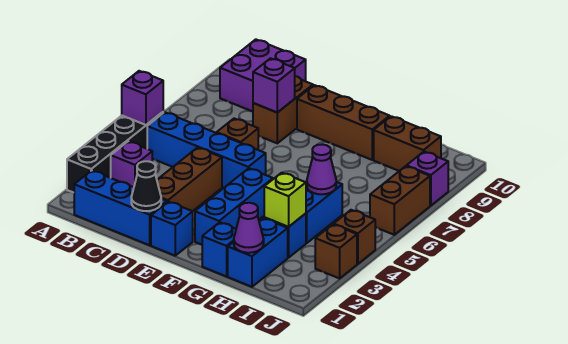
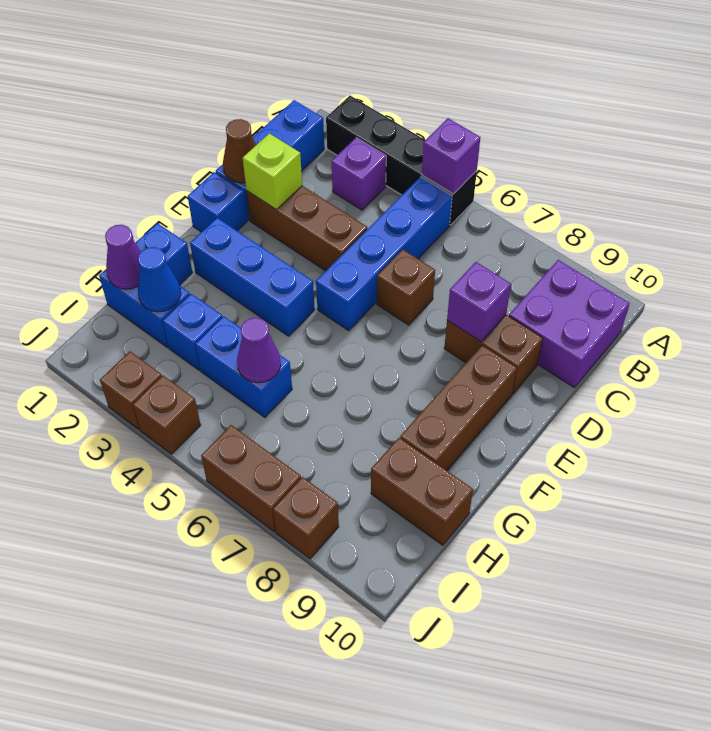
black 1x1 cone [131,161,161,211] -> brown 1x1 cone [223,119,256,183]
none -> blue 1x1 cone [138,247,181,312]
lime 1x1 brick [264,173,306,227] -> lime 1x1 brick moved to [243,133,302,210]
brown 1x2 brick [374,116,441,171] -> brown 1x2 brick turned to [371,438,473,545]
purple 1x1 brick [407,152,448,206] -> brown 1x1 brick [273,477,339,559]

